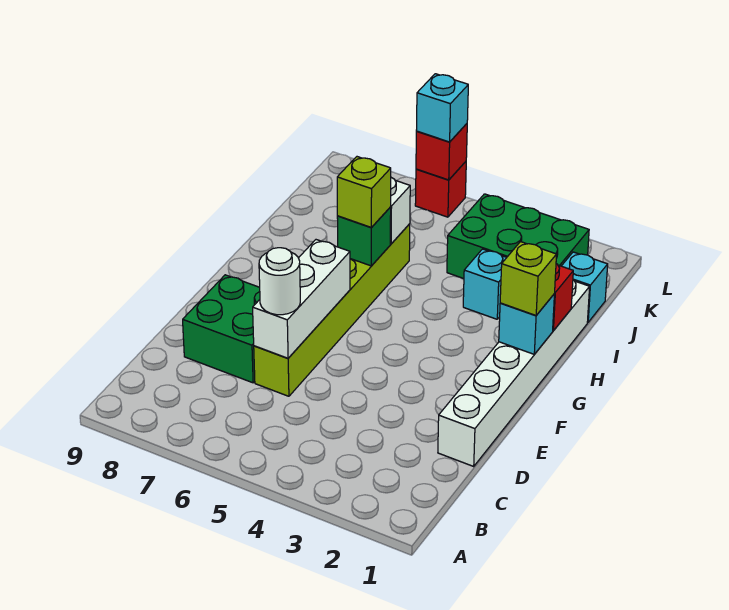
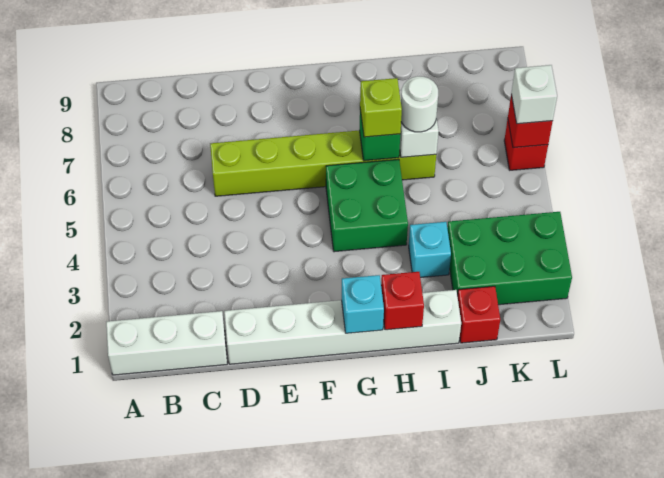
white 1x3 brick [253,240,350,358] -> white 1x3 brick moved to [106,311,227,375]
white 1x1 round brick [259,248,300,315] -> white 1x1 round brick moved to [401,76,438,132]
green 2x2 brick [183,275,260,383] -> green 2x2 brick moved to [326,159,408,252]
lime 1x1 brick [500,242,557,316] -> none
cyan 1x1 brick [562,252,608,322] -> red 1x1 brick [457,286,500,343]
green 2x3 brick [447,194,589,279] -> green 2x3 brick turned to [447,212,572,305]
cyan 1x1 brick [416,74,468,142] -> white 1x1 brick [511,65,557,124]

